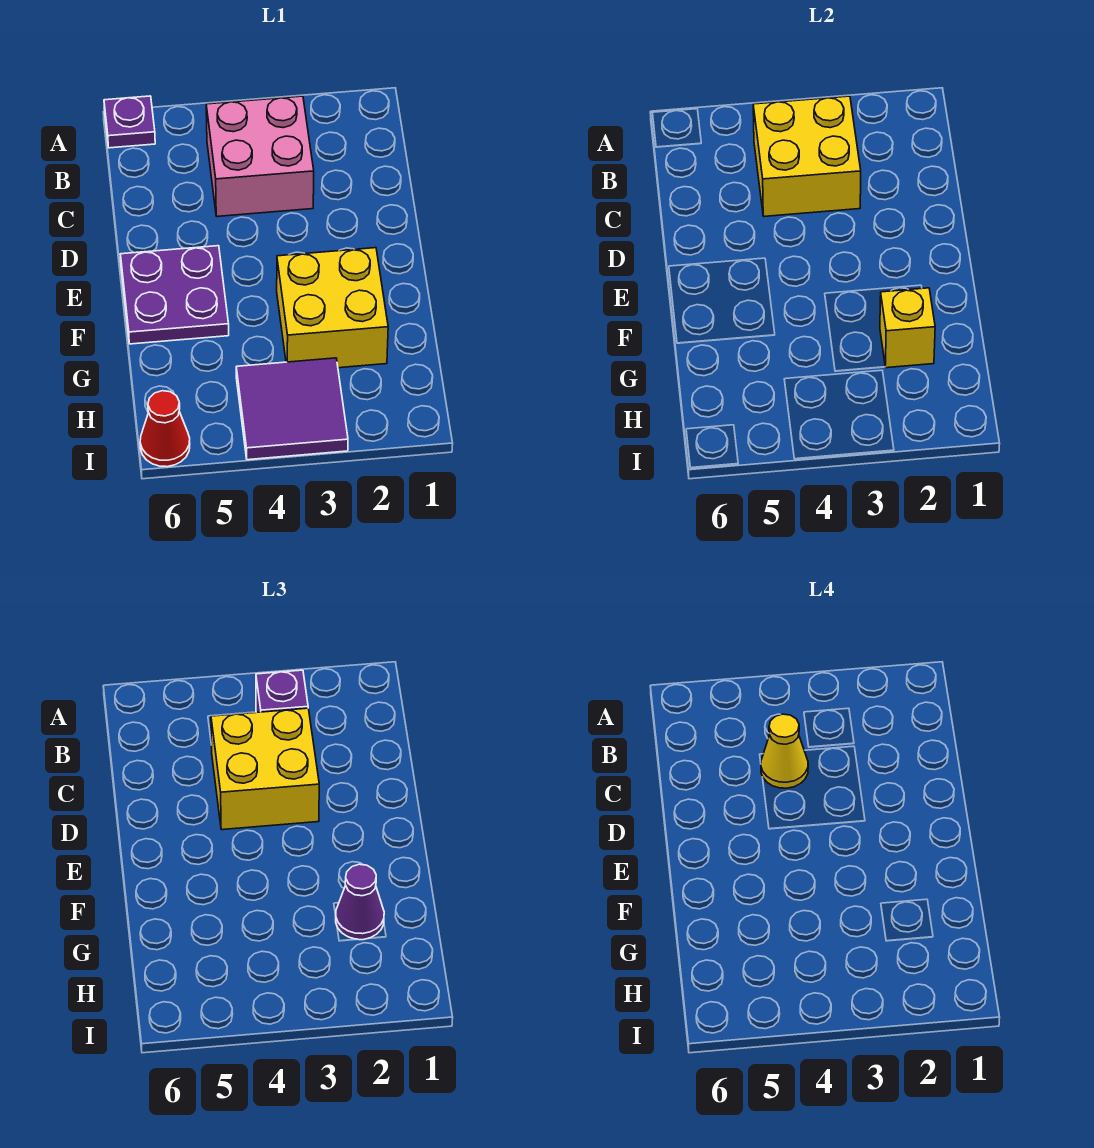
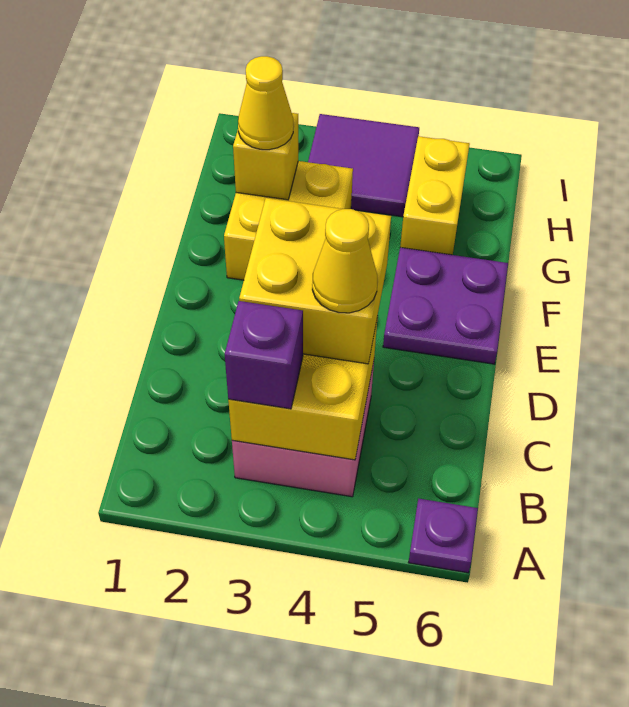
purple 1x1 cone [336,864,384,940] -> yellow 1x1 cone [238,56,293,150]
none -> yellow 1x2 brick [400,136,469,255]
red 1x1 cone [140,391,190,467] -> none

